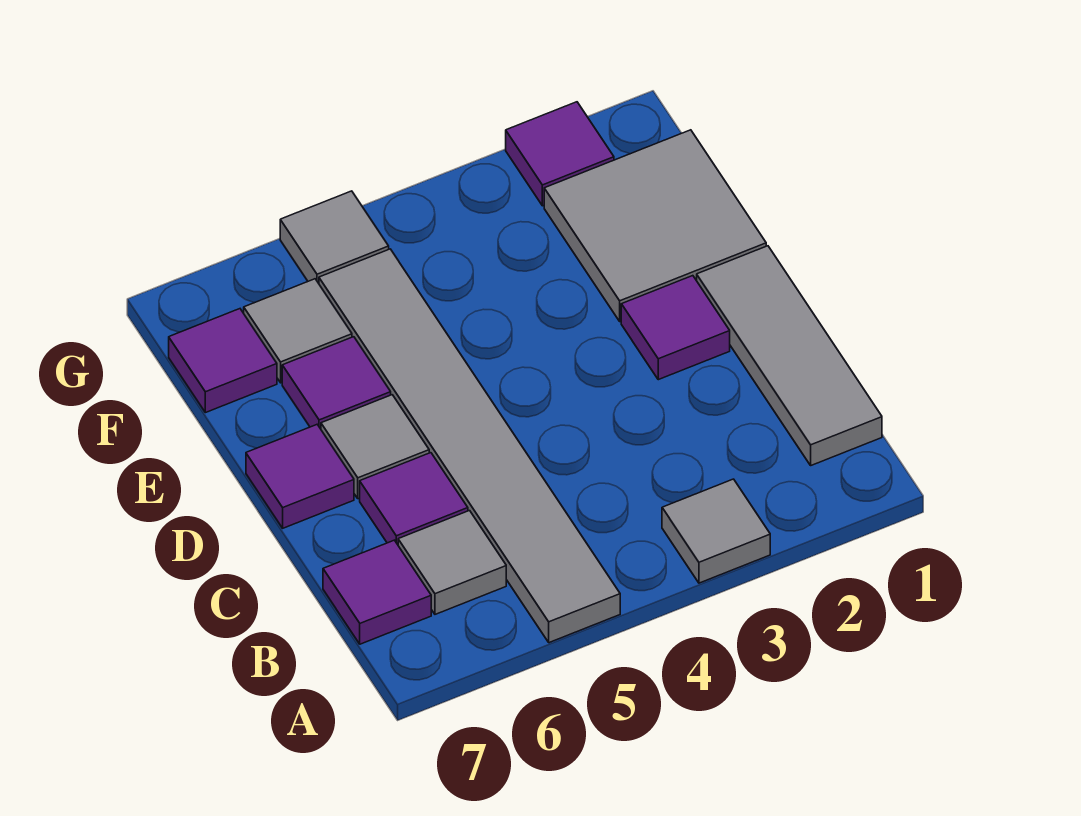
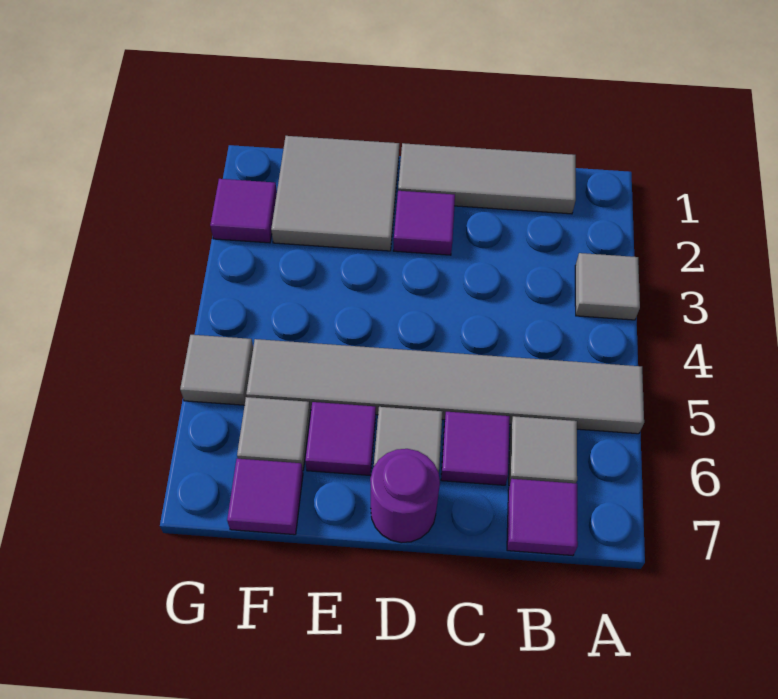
purple 1x1 tile [246,425,354,528] -> purple 1x1 round brick [370,449,440,543]

